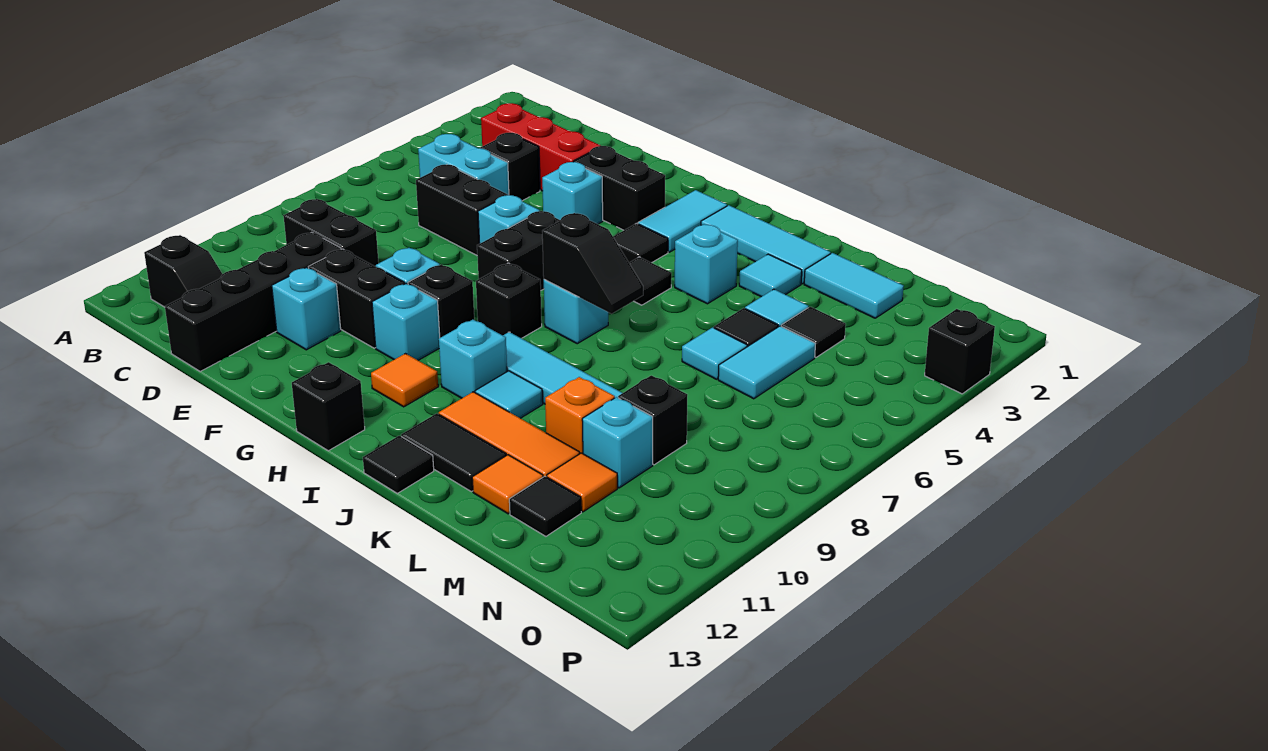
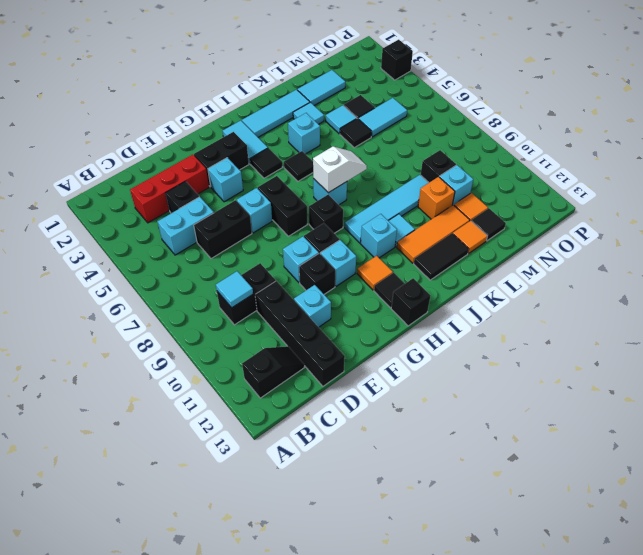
black 1x2 brick [309,249,405,348] -> black 1x1 brick [299,253,335,294]
black 1x2 slope [542,213,643,314] -> white 1x2 slope [313,147,367,193]
black 1x1 tile [363,436,434,493] -> black 1x1 tile moved to [374,273,405,308]
cyan 1x1 tile [682,327,747,379] -> cyan 1x1 tile moved to [216,271,253,308]
cyan 1x2 tile [718,326,816,399] -> cyan 1x2 tile turned to [358,98,407,137]

